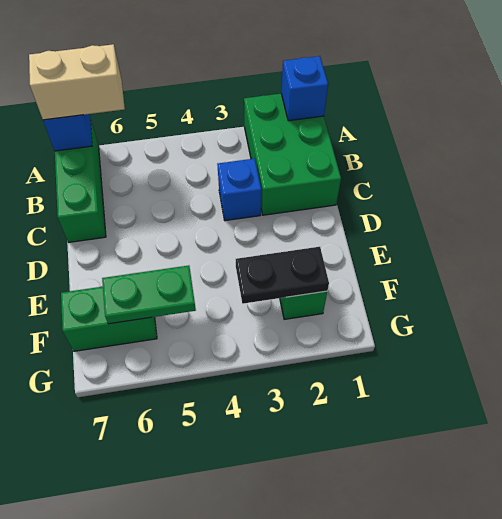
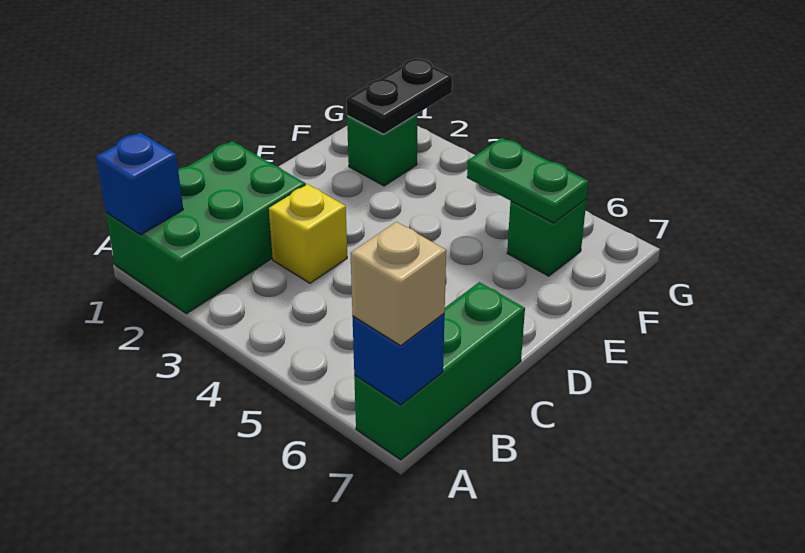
tan 1x2 brick [29,44,125,120] -> tan 1x1 brick [351,222,446,346]
blue 1x1 brick [217,159,261,221] -> yellow 1x1 brick [269,184,347,283]
black 1x2 plate [236,247,329,304] -> black 1x2 plate turned to [347,58,452,134]
green 1x2 brick [61,287,157,351] -> green 1x1 brick [507,199,587,276]

